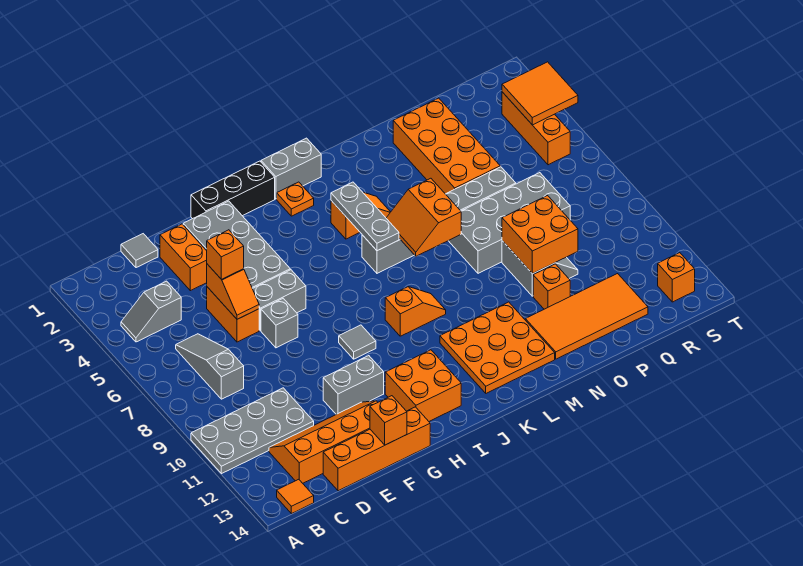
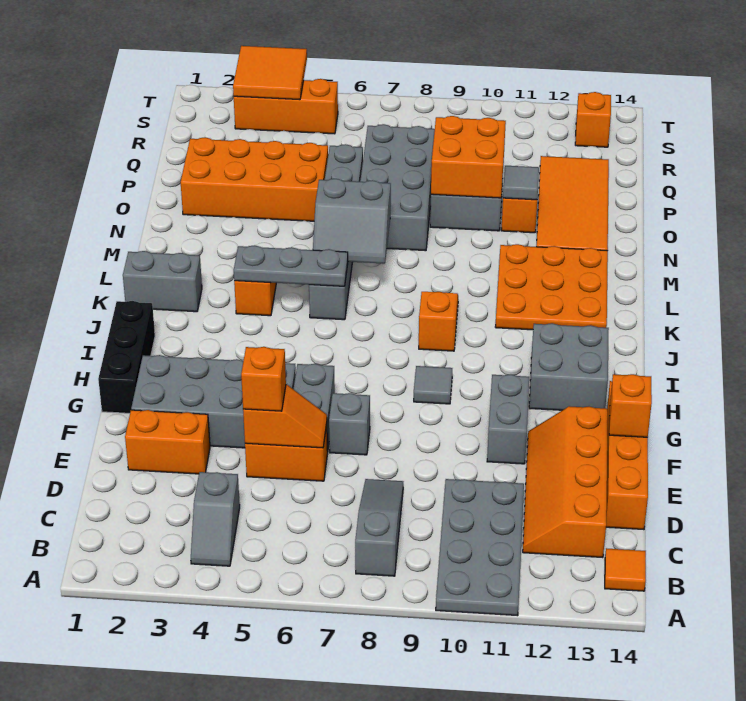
grey 1x3 slope [176,334,244,399] -> grey 1x3 slope turned to [355,479,403,576]
grey 1x1 tile [121,234,158,268] -> grey 1x1 tile moved to [503,166,539,200]
orange 2x2 brick [385,350,461,421] -> grey 2x2 brick [529,323,609,410]
grey 1x2 brick [261,138,321,199] -> grey 1x2 brick turned to [123,251,202,312]
orange 1x1 plate [277,182,314,216] -> none
orange 2x2 slope [386,178,461,256] -> grey 2x2 slope [313,179,391,264]

